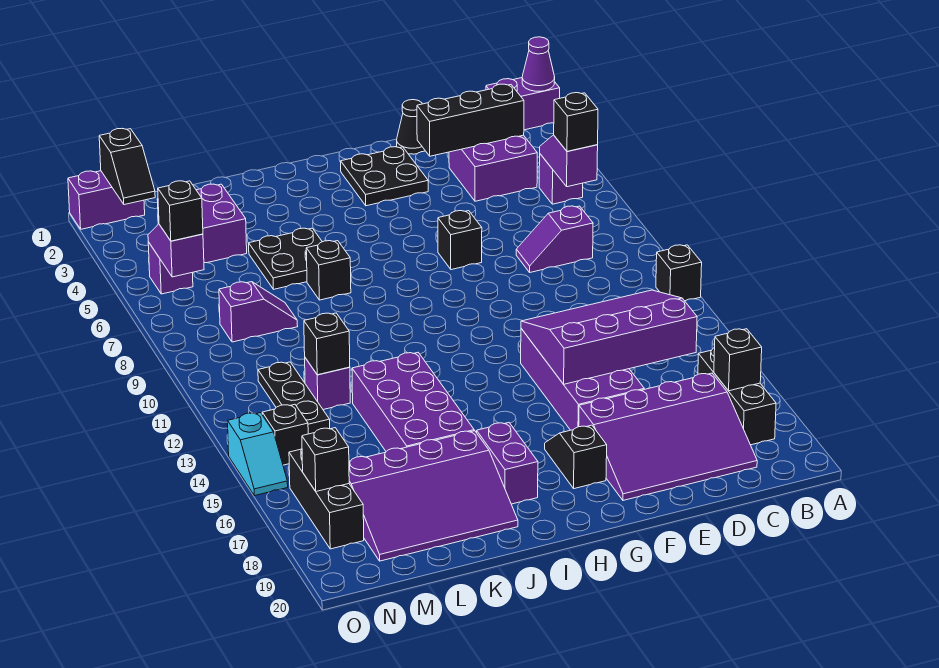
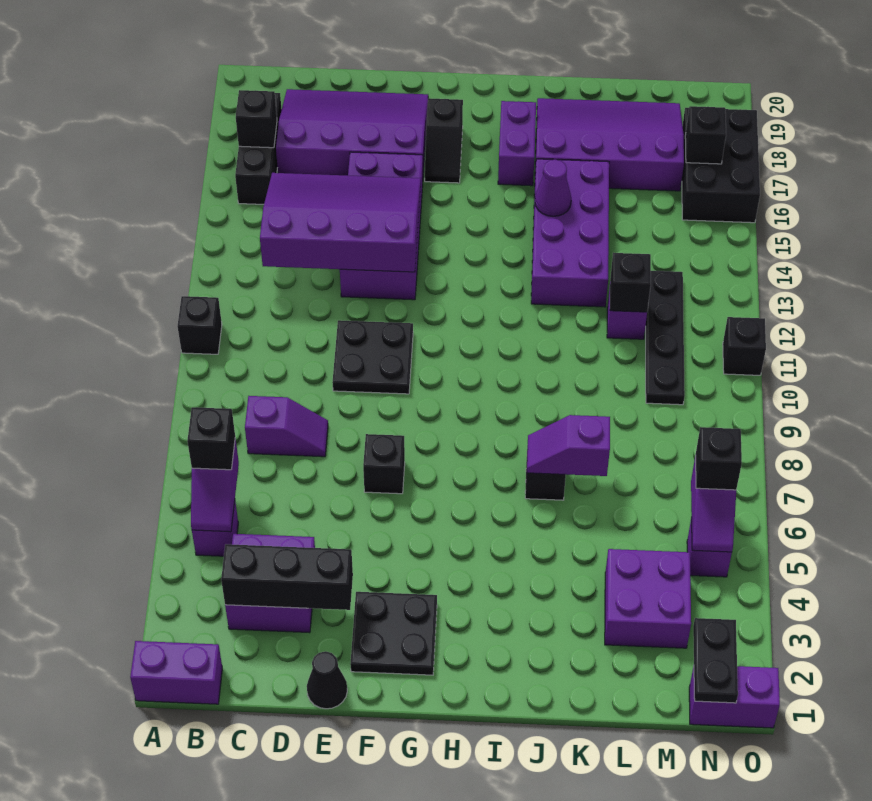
purple 1x1 cone [522,37,555,91] -> purple 1x1 cone moved to [535,160,571,216]
purple 3x4 slope [521,290,697,384] -> purple 3x4 slope turned to [260,173,421,272]
black 2x2 plate [249,228,322,289] -> black 2x2 plate moved to [332,320,413,394]
purple 1x2 slope [219,282,298,342] -> purple 1x2 slope moved to [527,415,610,476]
black 1x3 plate [258,362,330,434] -> black 1x4 plate [646,271,685,405]
black 1x2 slope [99,129,155,205] -> black 1x2 plate [693,618,738,703]
black 1x1 brick [262,404,308,465] -> black 1x1 brick moved to [723,317,766,375]
black 1x3 brick [289,449,364,549] -> black 2x3 brick [682,108,760,223]
cyan 1x2 slope [228,413,288,496] -> none

